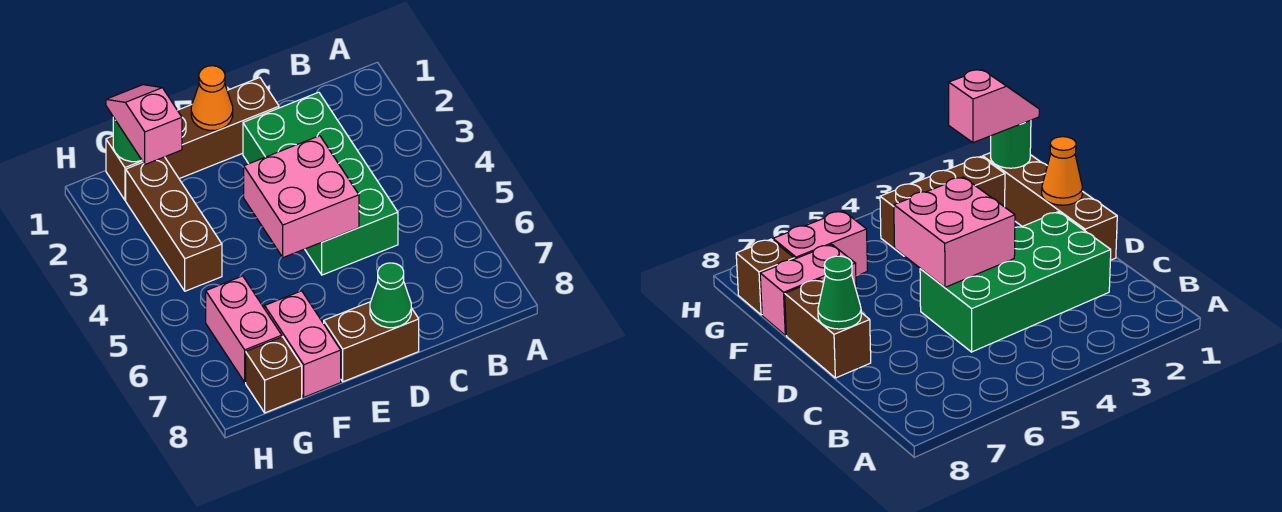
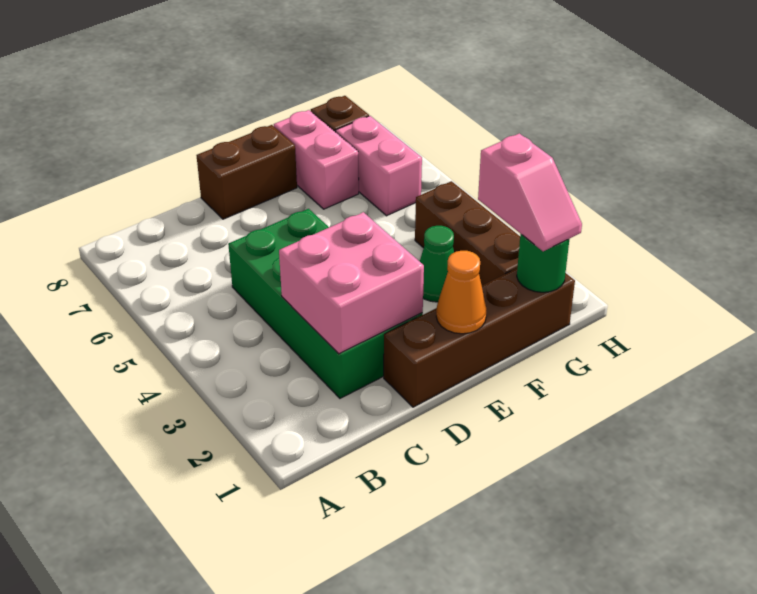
pink 2x2 brick [244,136,359,258] -> pink 2x2 brick moved to [279,212,424,354]
green 1x1 cone [370,263,411,328] -> green 1x1 cone moved to [420,226,454,302]

